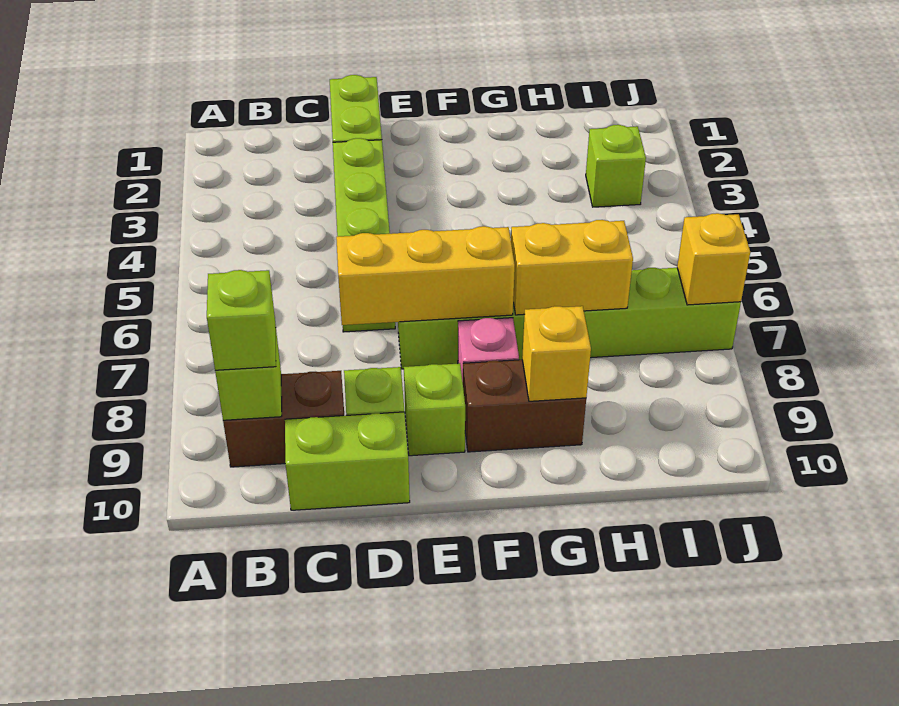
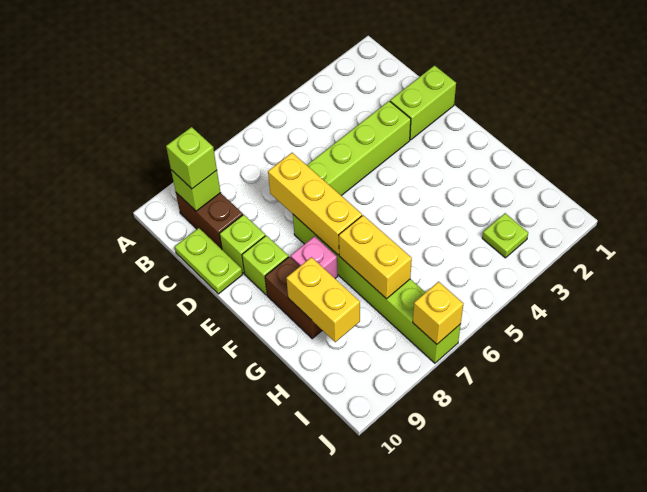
lime 1x2 brick [285,412,410,510] -> lime 1x2 plate [175,228,243,294]
yellow 1x1 brick [522,306,591,401] -> yellow 1x2 brick [286,257,360,342]
lime 1x1 brick [586,125,646,207] -> lime 1x1 plate [482,213,528,258]

